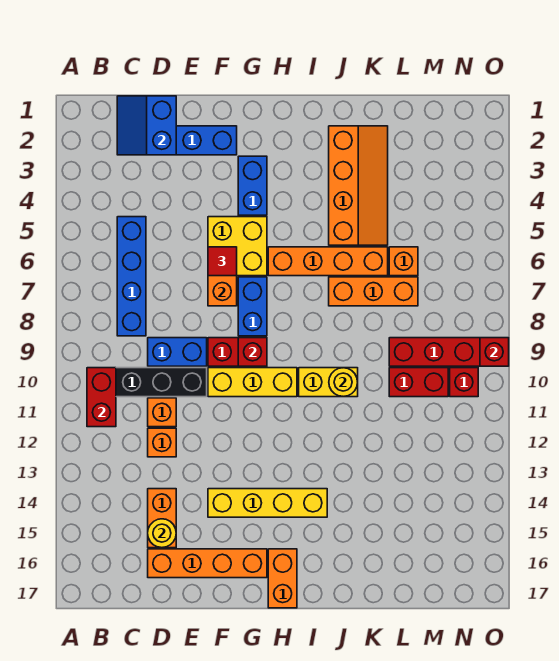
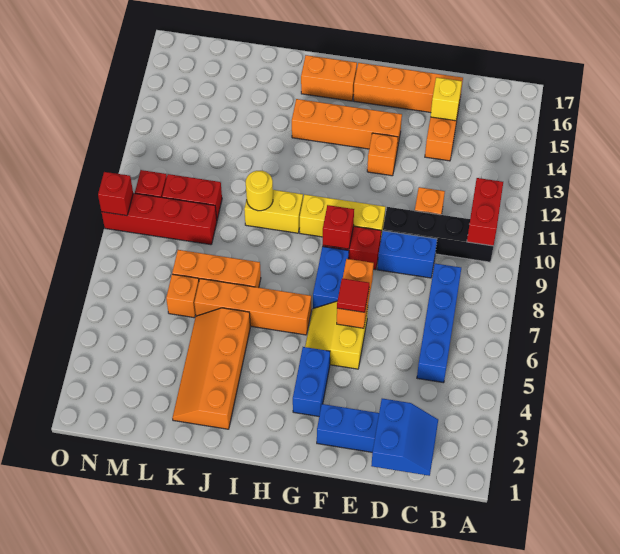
orange 1x1 brick [148,428,176,457] -> orange 1x1 brick moved to [367,133,398,176]
yellow 1x1 round brick [148,519,176,548] -> yellow 1x1 brick [431,77,462,121]
yellow 2x2 brick [208,217,267,276] -> yellow 2x2 slope [305,301,368,369]
yellow 1x4 brick [208,489,327,517] -> orange 1x4 brick [292,99,402,149]
orange 1x2 brick [268,549,297,608] -> orange 1x2 brick turned to [301,55,357,101]

